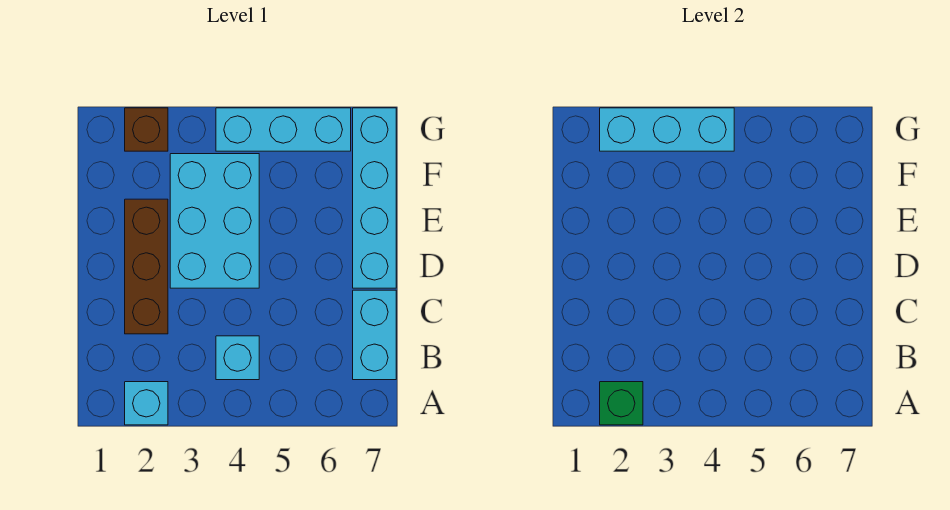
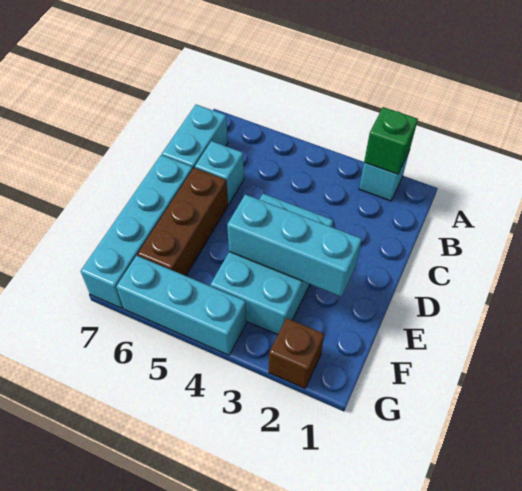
cyan 1x1 brick [216,336,259,380] -> cyan 1x1 brick moved to [195,141,244,205]
brown 1x3 brick [125,199,168,334] -> brown 1x3 brick moved to [138,168,228,276]
cyan 1x3 brick [600,108,734,151] -> cyan 1x3 brick moved to [227,194,362,296]

